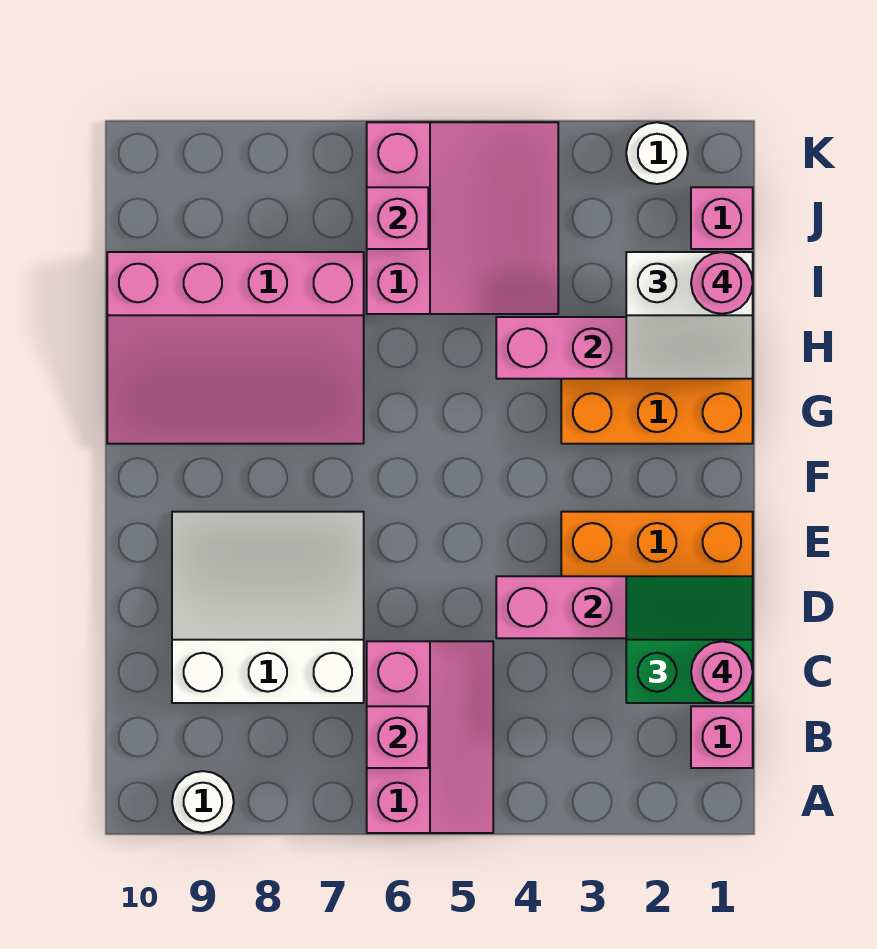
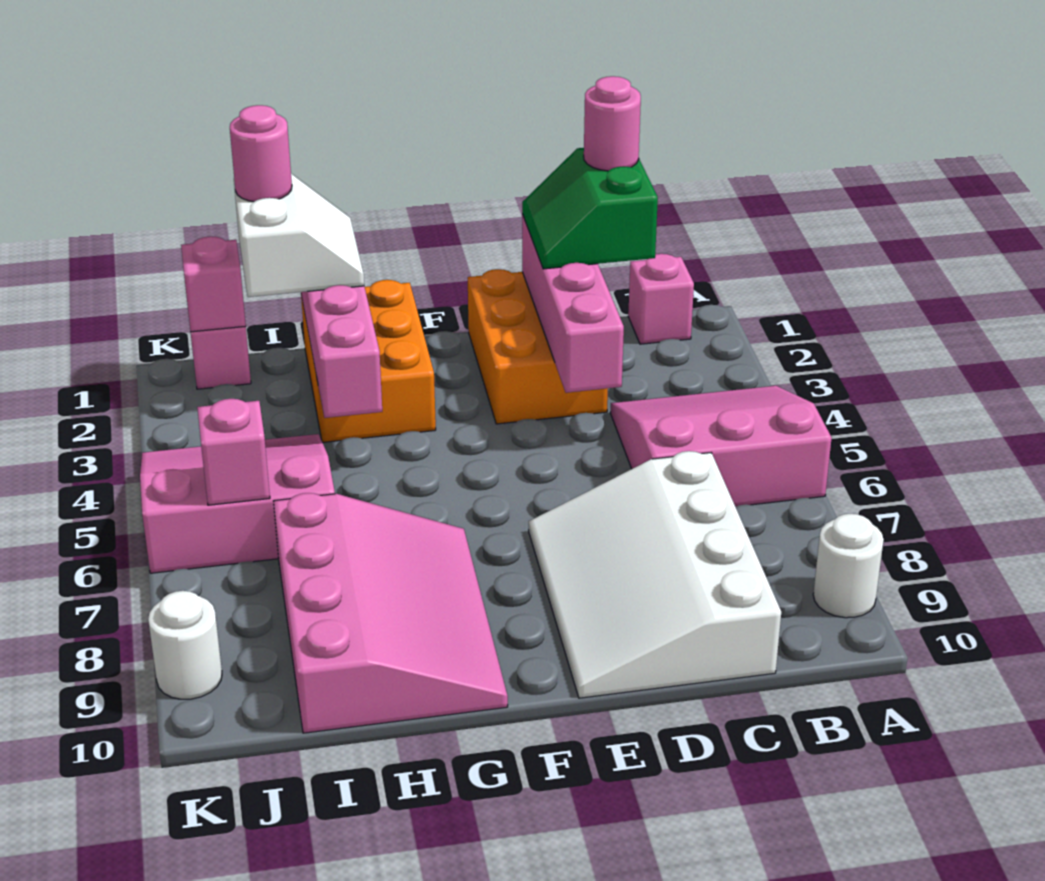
pink 2x3 slope [367,641,493,833] -> pink 3x3 slope [610,386,832,507]
pink 1x1 brick [367,706,428,768] -> pink 1x1 brick moved to [181,236,246,332]
white 3x3 slope [172,512,364,703] -> white 3x4 slope [529,451,781,698]
white 1x1 round brick [626,122,688,184] -> white 1x1 round brick moved to [148,591,222,699]

